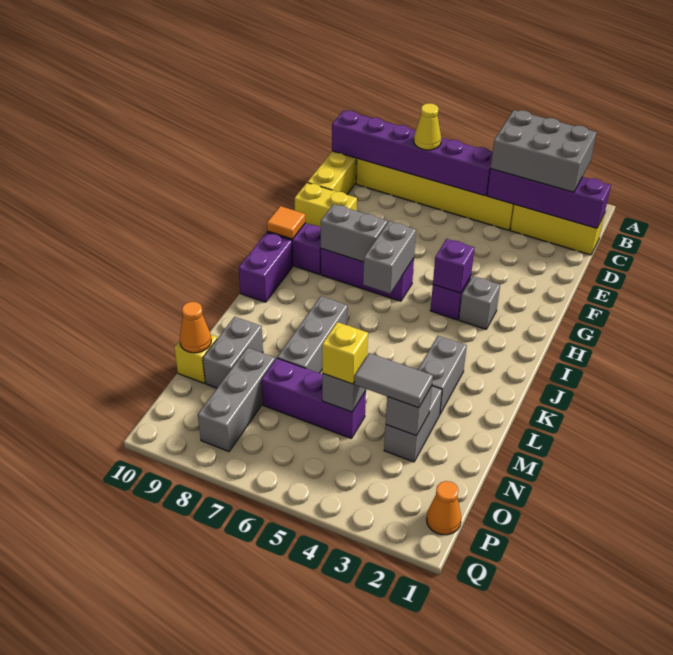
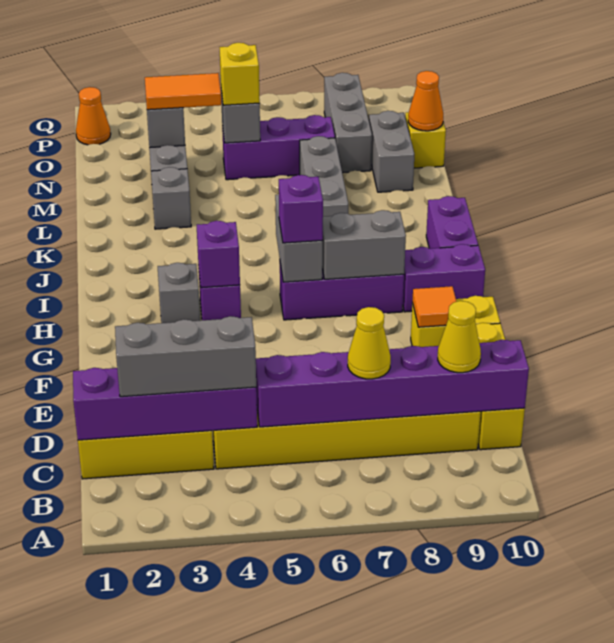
grey 2x3 brick [491,110,597,192] -> grey 1x3 brick [115,316,256,397]
none -> yellow 1x1 cone [438,301,481,373]
none -> purple 1x1 brick [279,175,323,243]
orange 1x1 tile [267,206,305,239] -> orange 1x1 tile moved to [412,286,457,327]
grey 1x2 brick [418,336,467,414] -> grey 1x1 brick [151,167,191,229]
grey 1x2 tile [354,353,433,408] -> orange 1x2 tile [145,73,221,110]

